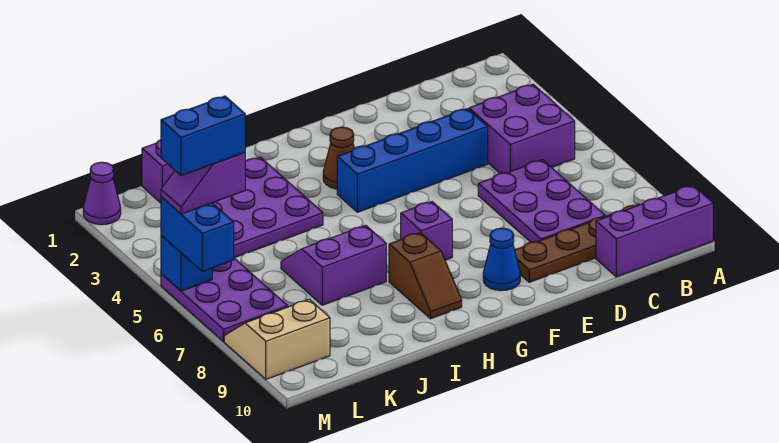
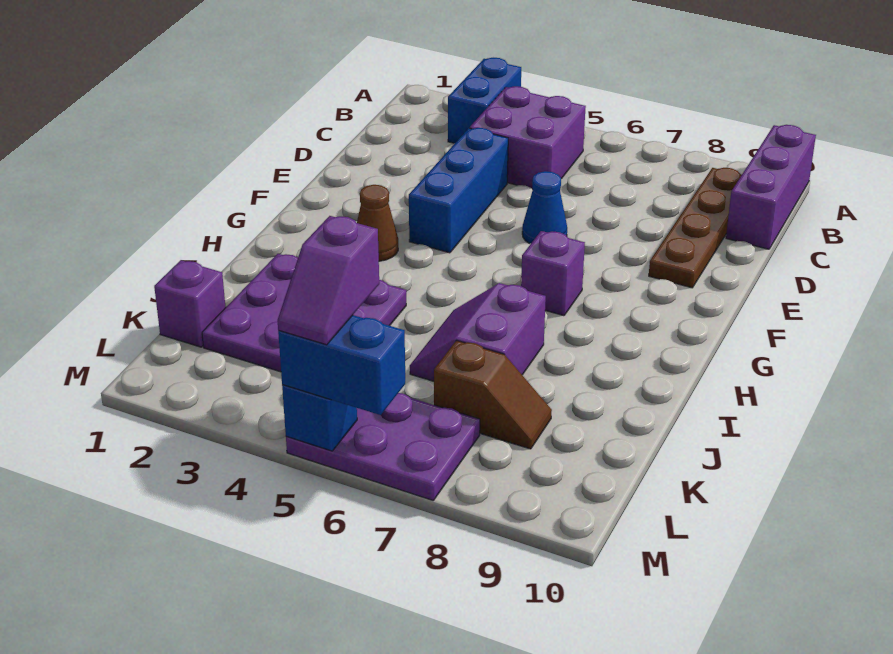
purple 2x3 plate [478,160,605,242] -> none
blue 1x4 brick [337,109,488,212] -> blue 1x3 brick [409,128,508,253]
blue 1x1 cone [483,228,520,290] -> blue 1x1 cone moved to [522,171,567,244]
brown 1x2 slope [389,232,462,319] -> brown 1x2 slope moved to [434,340,552,449]
blue 1x2 brick [161,96,245,176] -> blue 1x2 brick moved to [448,58,521,143]
tan 2x2 slope [224,299,330,379] -> none
purple 1x1 cone [83,162,121,225] -> none

